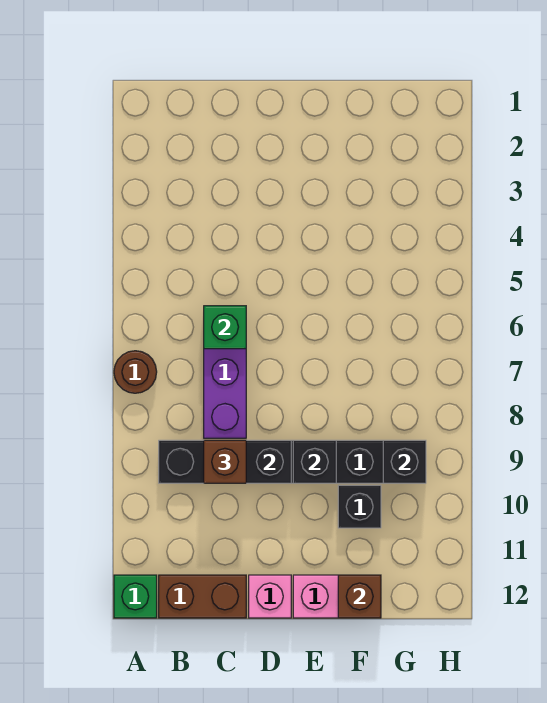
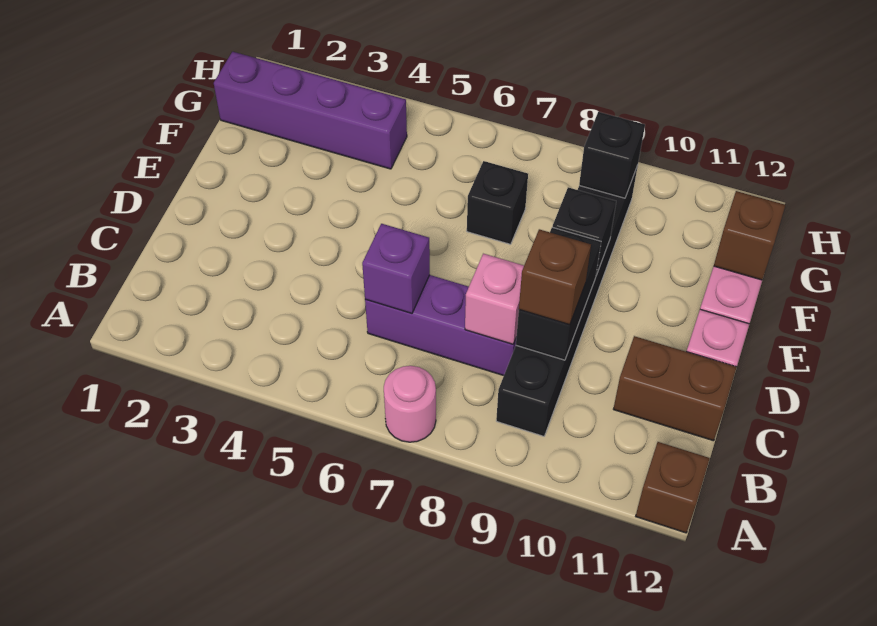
brown 1x1 round brick [114,351,157,393] -> pink 1x1 round brick [384,366,436,442]
green 1x1 brick [114,575,157,618] -> brown 1x1 brick [636,442,710,533]
brown 1x2 brick [159,575,246,618] -> brown 1x2 brick turned to [614,336,737,441]
green 1x1 brick [204,306,246,349] -> purple 1x1 brick [362,224,430,314]
none -> pink 1x1 brick [465,254,524,344]
black 1x1 brick [338,485,381,528] -> black 1x1 brick moved to [467,161,528,244]
none -> purple 1x4 brick [214,52,407,169]

